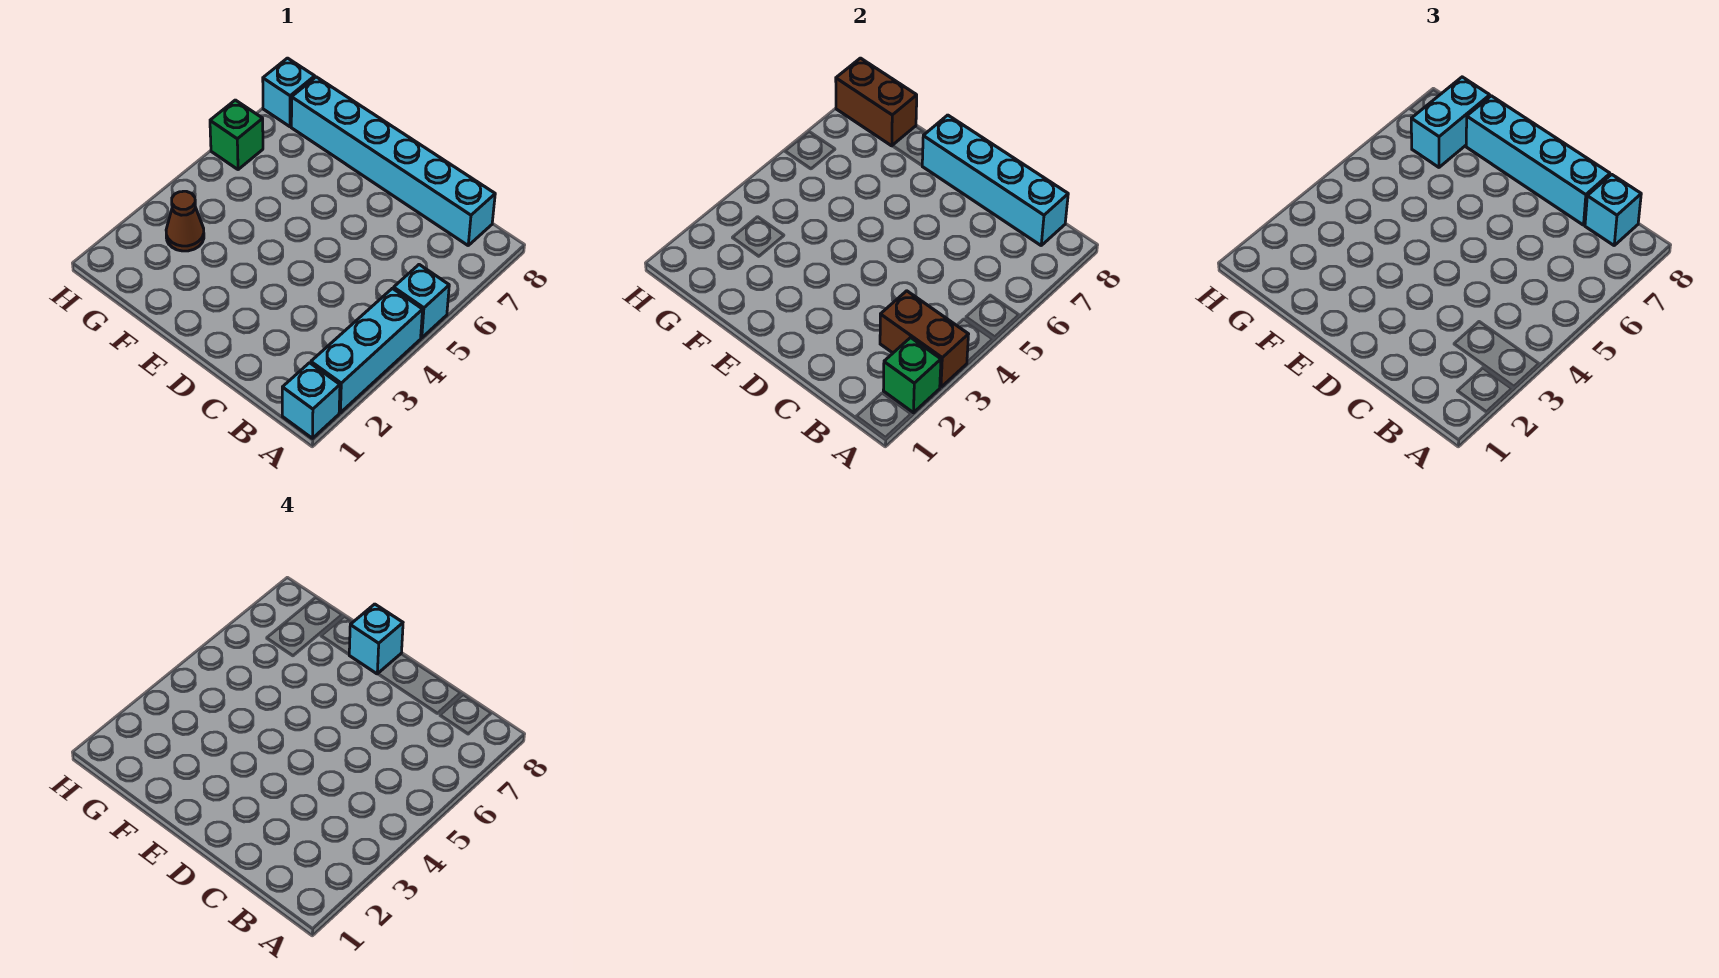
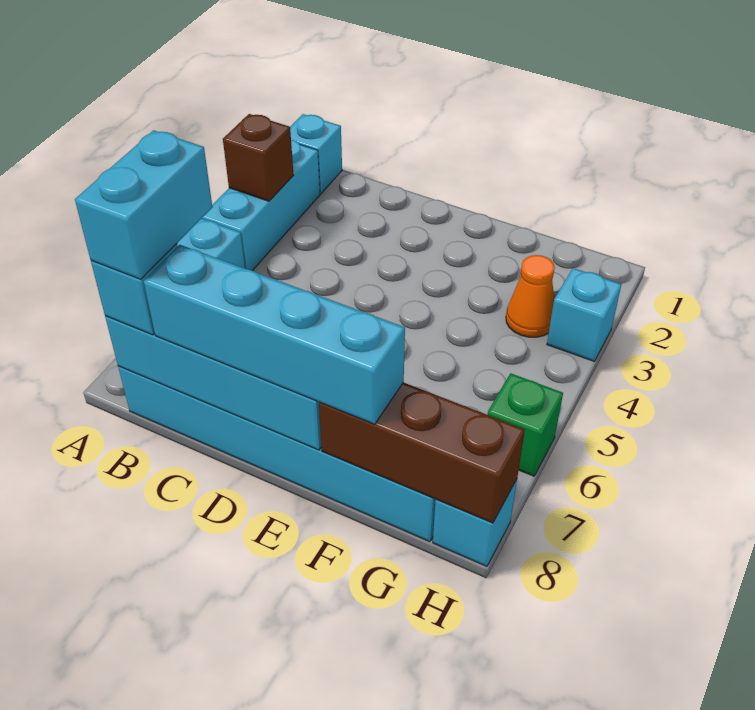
green 1x1 brick [883,338,941,413] -> none
brown 1x2 brick [880,291,969,387] -> brown 1x1 brick [223,114,294,201]
cyan 1x1 brick [349,604,403,674] -> cyan 1x1 brick moved to [547,268,621,361]
brown 1x1 cone [166,191,204,251] -> orange 1x1 cone [506,255,555,337]
cyan 1x2 brick [1411,77,1490,167] -> cyan 1x2 brick moved to [75,130,212,279]
brown 1x2 brick [836,58,917,146] -> brown 1x3 brick [319,382,525,523]

